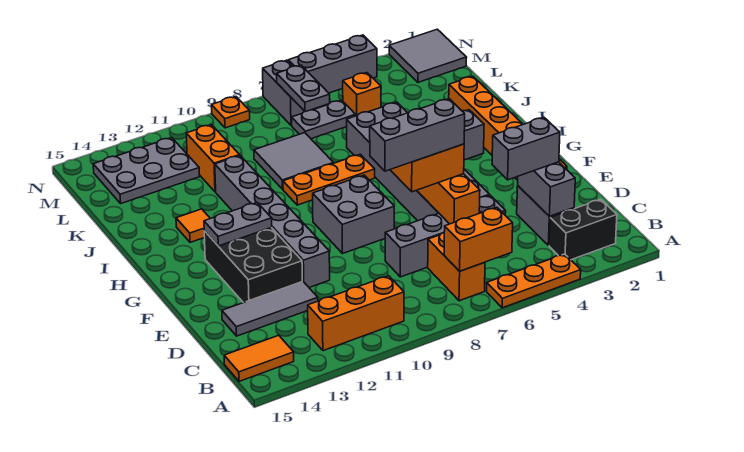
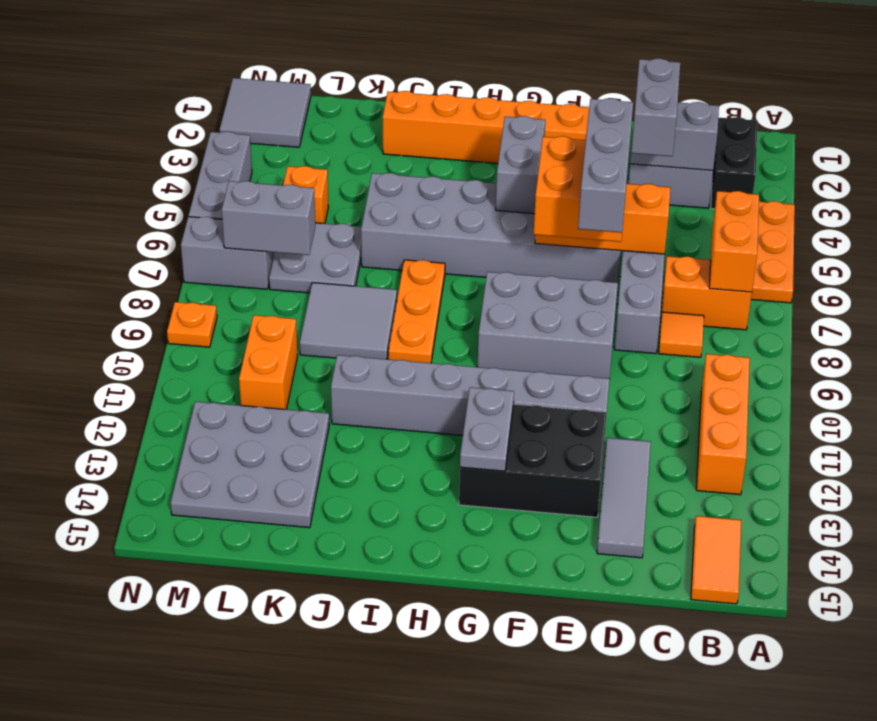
grey 2x2 brick [313,175,394,254] -> grey 2x3 brick [478,272,618,379]
orange 1x1 tile [176,209,210,242] -> orange 1x1 tile moved to [659,312,704,357]
orange 1x2 brick [186,125,240,192] -> orange 1x2 brick turned to [239,315,298,409]
grey 1x2 plate [292,100,356,139] -> grey 2x2 plate [269,223,361,293]
grey 1x2 plate [277,65,330,112] -> grey 1x2 brick [222,181,315,255]
grey 2x3 plate [93,138,200,203] -> grey 3x3 plate [170,402,329,528]

